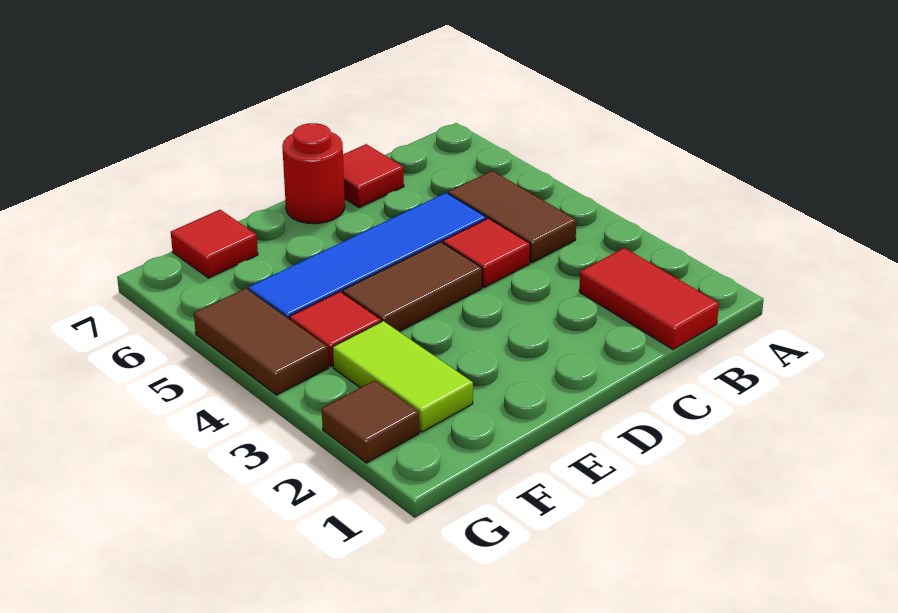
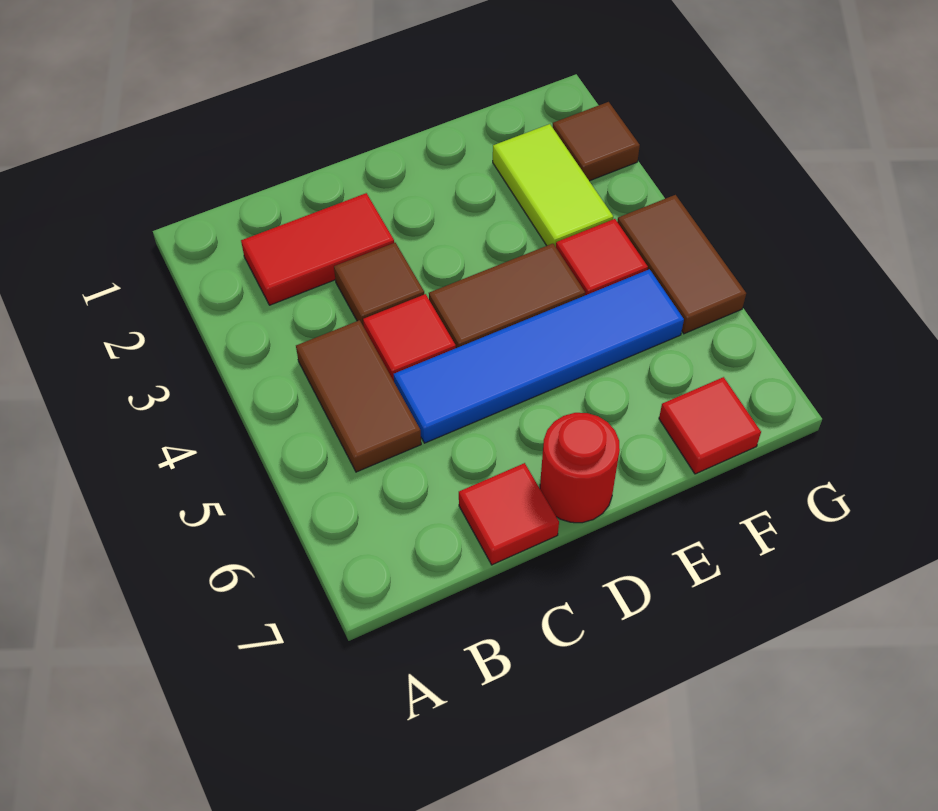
red 1x2 tile [579,248,719,349] -> red 1x2 tile turned to [241,193,394,305]
none -> brown 1x1 tile [334,243,424,327]

